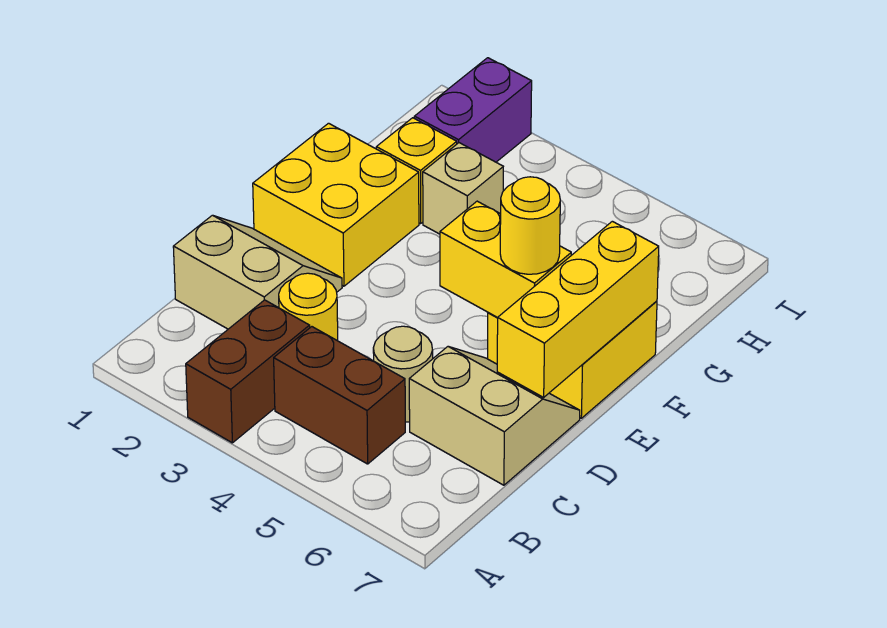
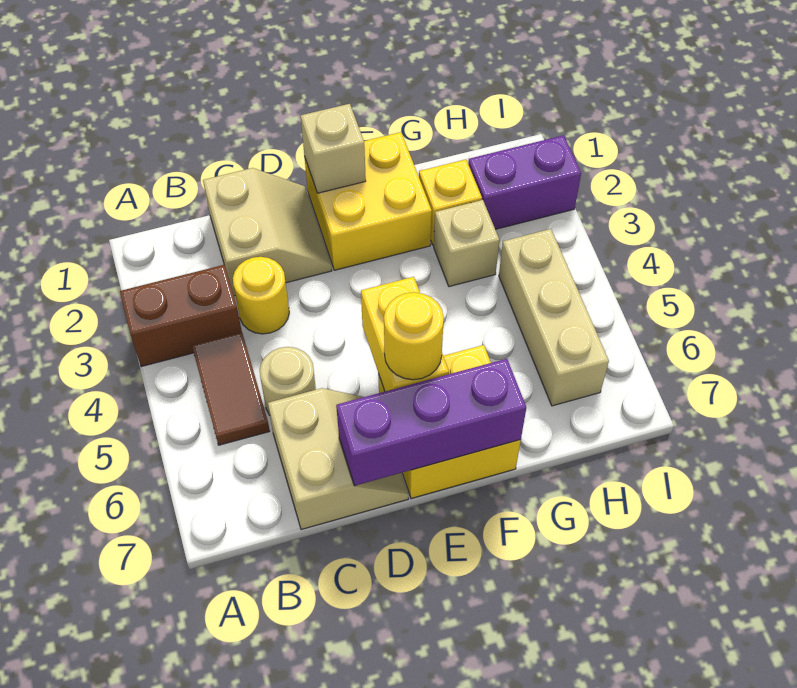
brown 1x2 brick [274,327,405,464] -> brown 1x2 tile [192,332,270,445]
yellow 1x3 brick [497,221,659,397] -> purple 1x3 brick [336,359,526,486]
none -> tan 1x1 brick [301,104,366,193]
none -> tan 1x3 brick [499,229,609,406]

